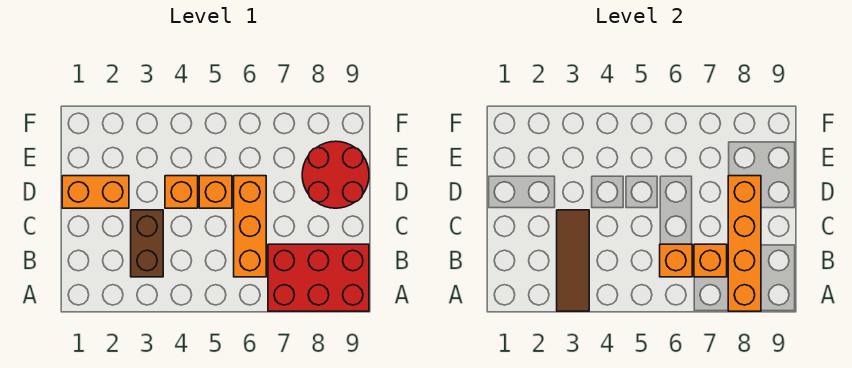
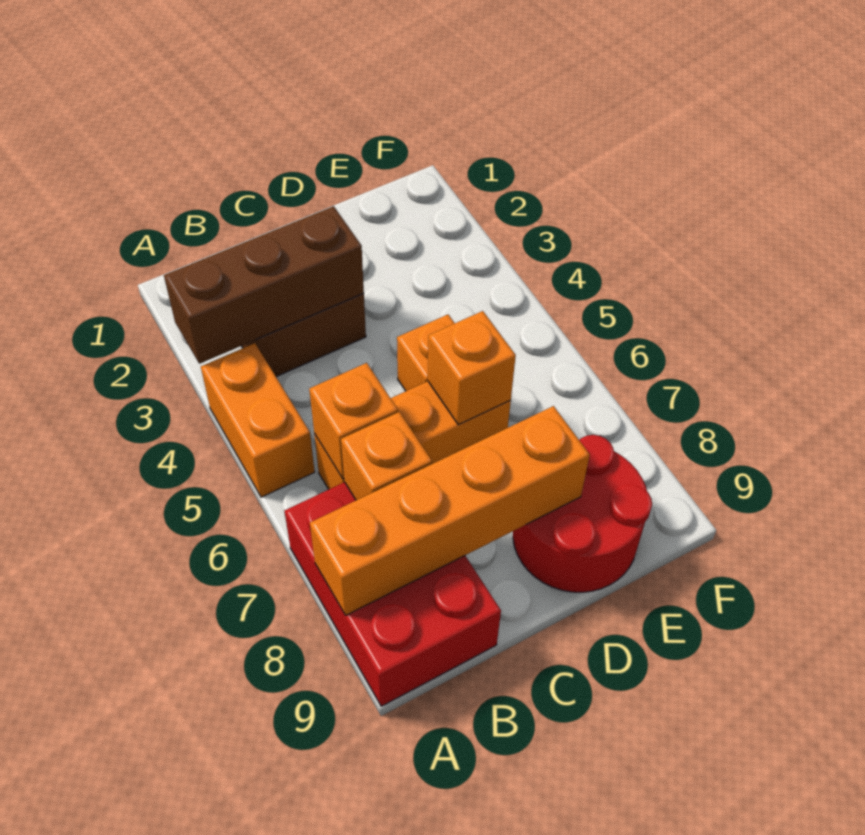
brown 1x3 tile [557,210,589,311] -> brown 1x3 brick [164,206,364,364]
orange 1x2 brick [62,176,129,208] -> orange 1x2 brick moved to [201,343,315,497]
orange 1x1 brick [165,176,198,208] -> orange 1x1 brick moved to [428,311,516,425]

